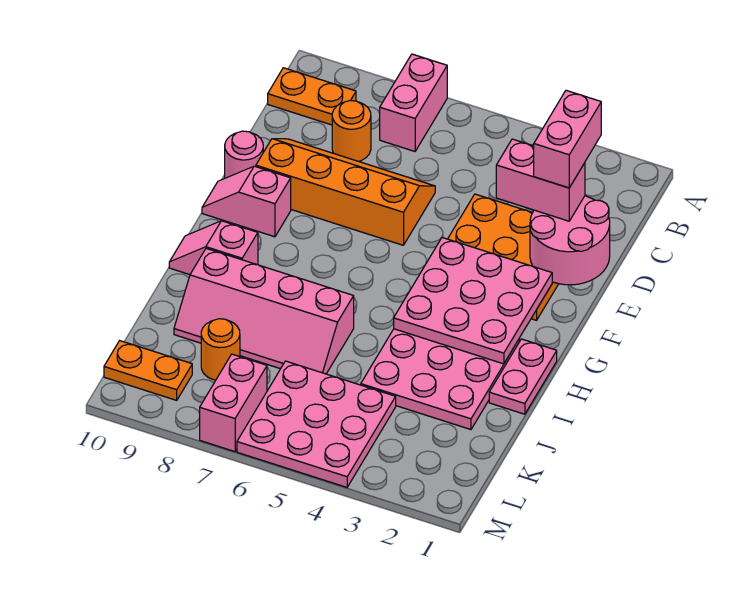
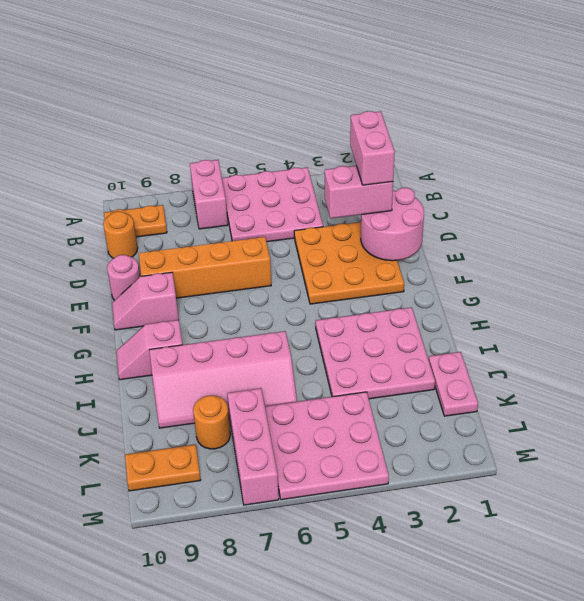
orange 1x1 round brick [332,100,371,161] -> orange 1x1 round brick moved to [103,211,138,258]
pink 3x3 plate [394,238,552,364] -> pink 3x3 plate moved to [222,167,323,242]
pink 1x2 plate [489,339,557,414] -> pink 1x2 plate moved to [429,352,478,416]
pink 1x2 brick [200,354,267,452] -> pink 1x3 brick [227,388,279,505]

